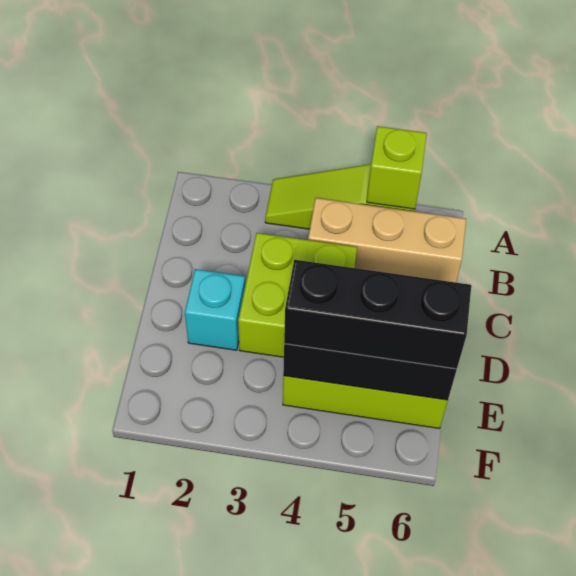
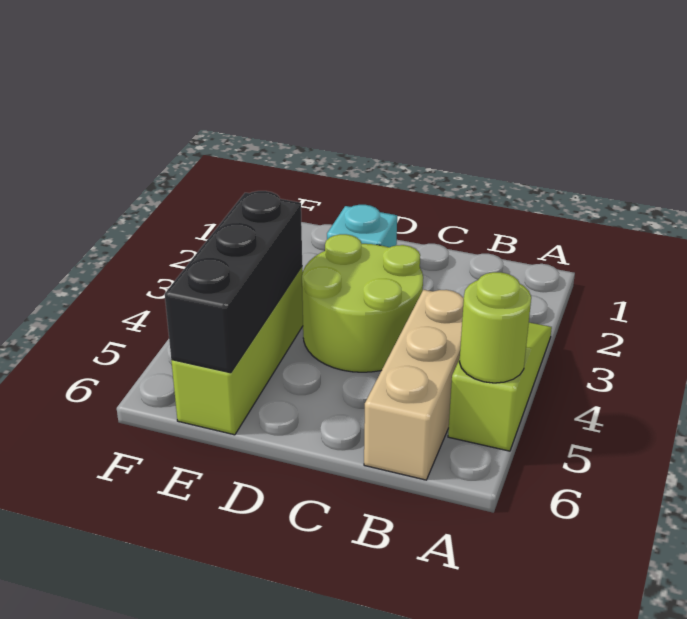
lime 1x1 brick [367,126,427,209] -> lime 1x1 round brick [459,272,531,383]
lime 2x2 brick [238,233,357,357] -> lime 2x2 round brick [302,234,423,372]
black 1x3 brick [284,260,471,369] -> none

